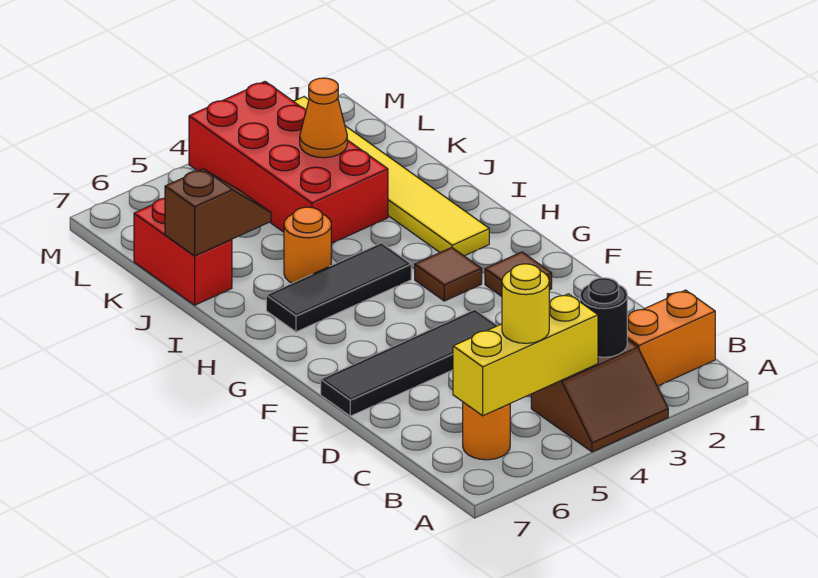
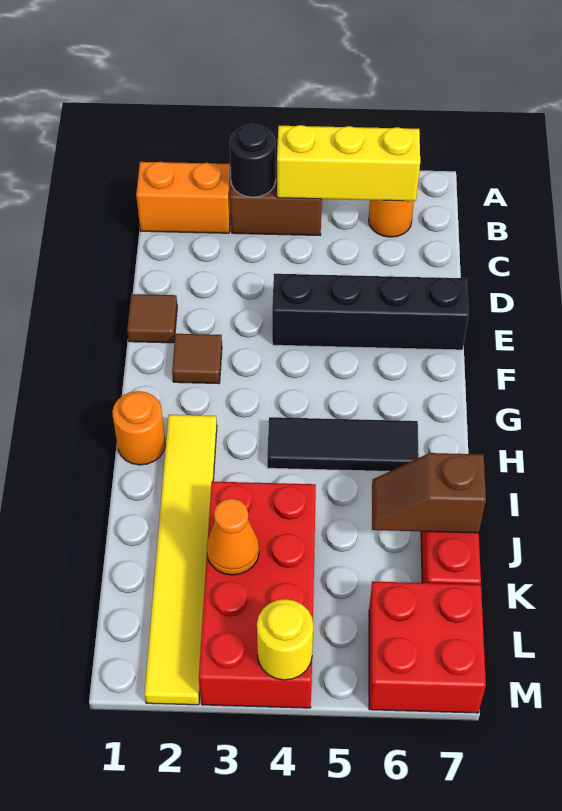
yellow 1x1 round brick [502,264,549,343] -> yellow 1x1 round brick moved to [257,599,313,680]
black 1x4 tile [321,310,498,416] -> black 1x4 brick [272,274,468,350]
brown 1x1 tile [415,247,482,301] -> brown 1x1 tile moved to [127,294,177,343]
orange 1x1 round brick [284,207,331,283] -> orange 1x1 round brick moved to [112,391,165,465]
none -> red 2x2 brick [369,582,486,713]

